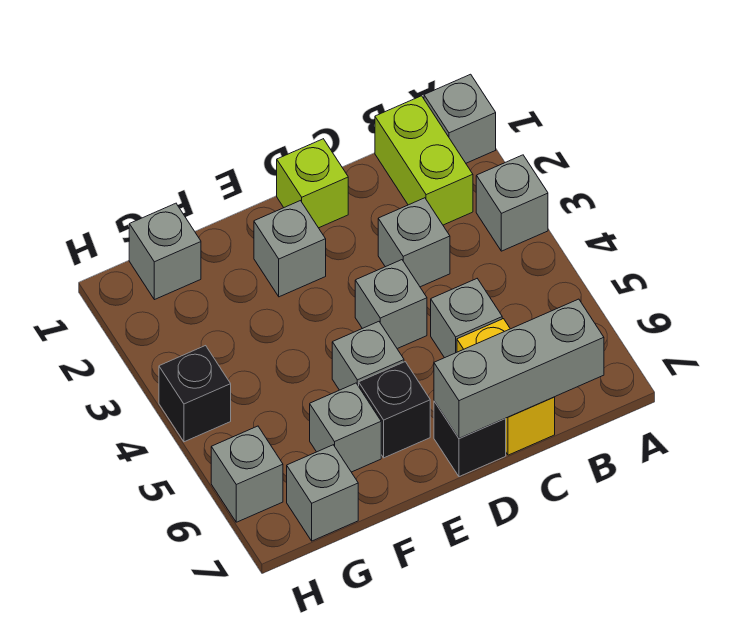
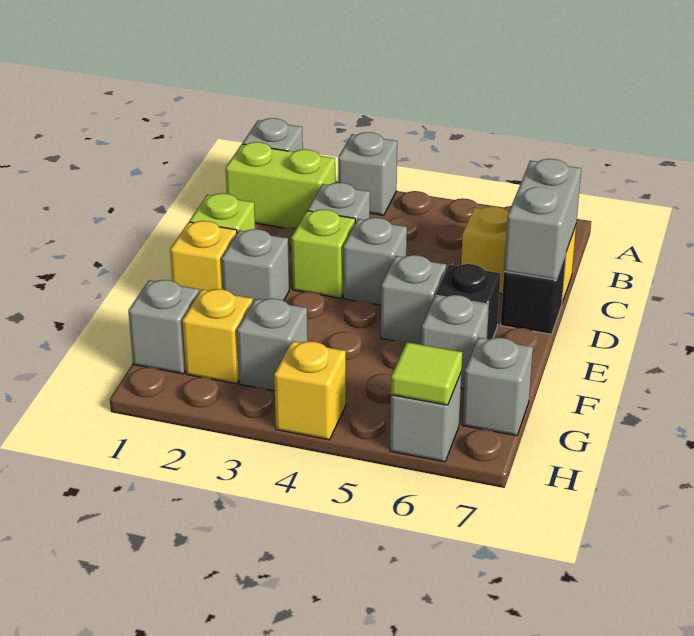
grey 1x3 brick [434,299,604,439] -> grey 1x2 brick [504,159,581,280]
grey 1x1 brick [431,279,502,358] -> grey 1x1 brick moved to [237,298,308,391]
none -> lime 1x1 brick [291,209,355,298]
none -> yellow 1x1 brick [170,221,237,292]
none -> yellow 1x1 brick [182,289,253,384]
black 1x1 brick [159,346,231,442] -> yellow 1x1 brick [274,341,346,440]
none -> lime 1x1 tile [391,342,462,405]

